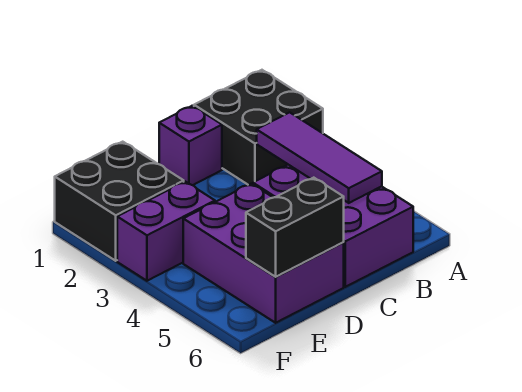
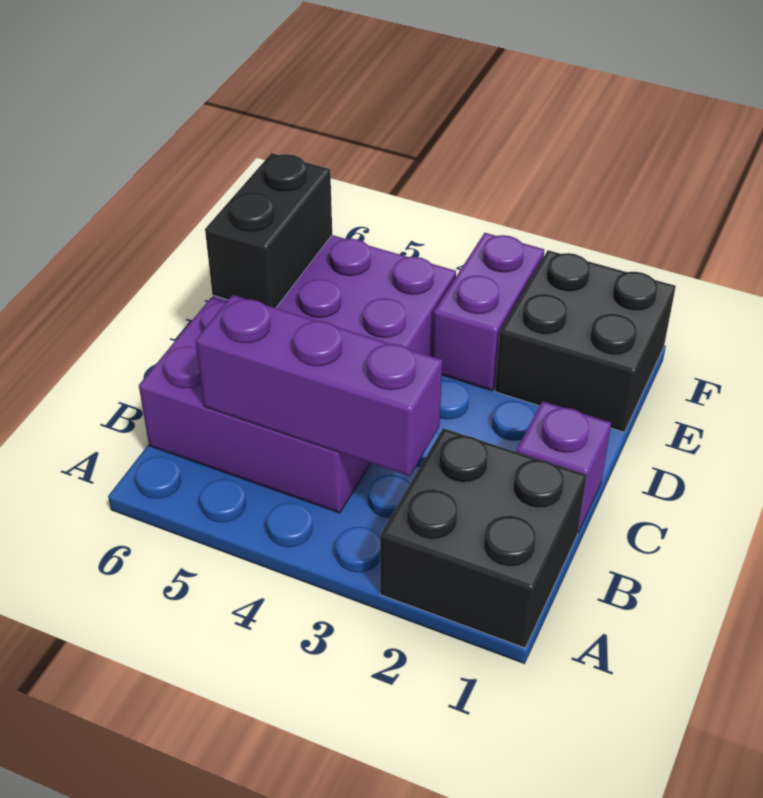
purple 1x3 tile [257,112,382,203] -> purple 1x3 brick [195,295,442,476]

